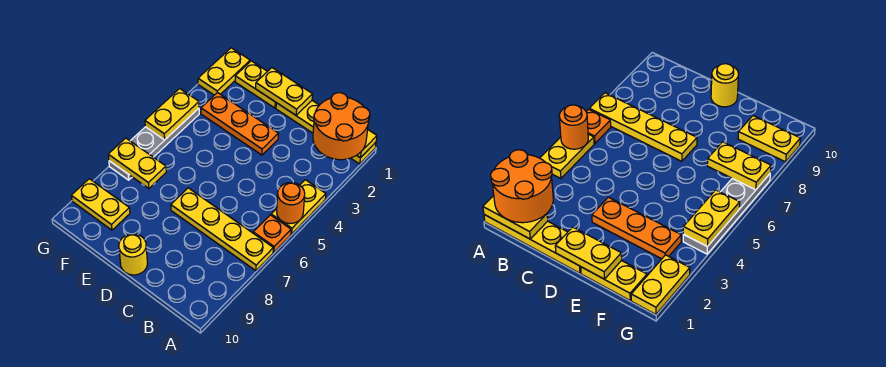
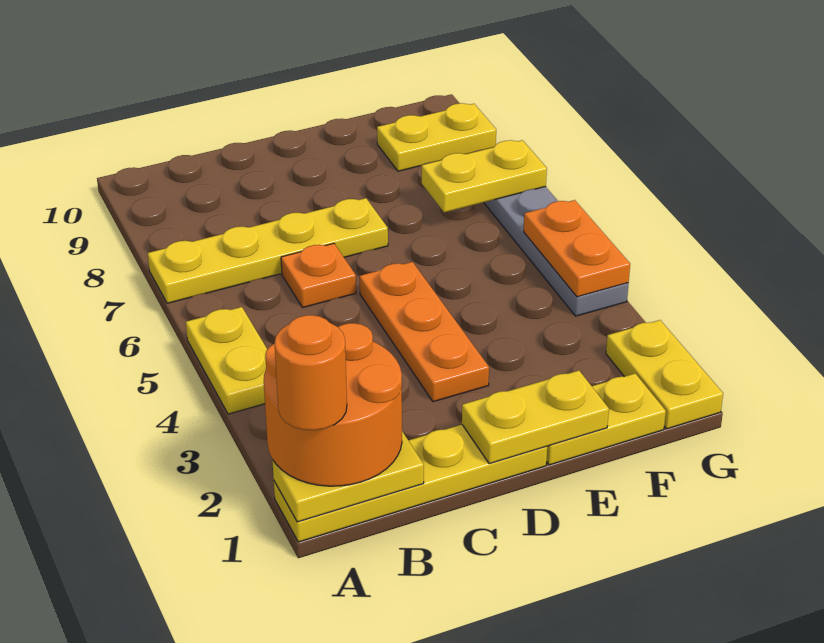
orange 1x1 round brick [277,183,305,224] -> orange 1x1 round brick moved to [275,315,347,430]
orange 1x1 plate [253,215,291,252] -> orange 1x1 plate moved to [281,243,356,307]
orange 1x3 plate [201,92,278,155] -> orange 1x3 plate turned to [360,262,489,402]
yellow 1x1 round brick [119,234,147,275] -> none
yellow 1x2 plate [145,89,199,140] -> orange 1x2 plate [524,200,630,297]

